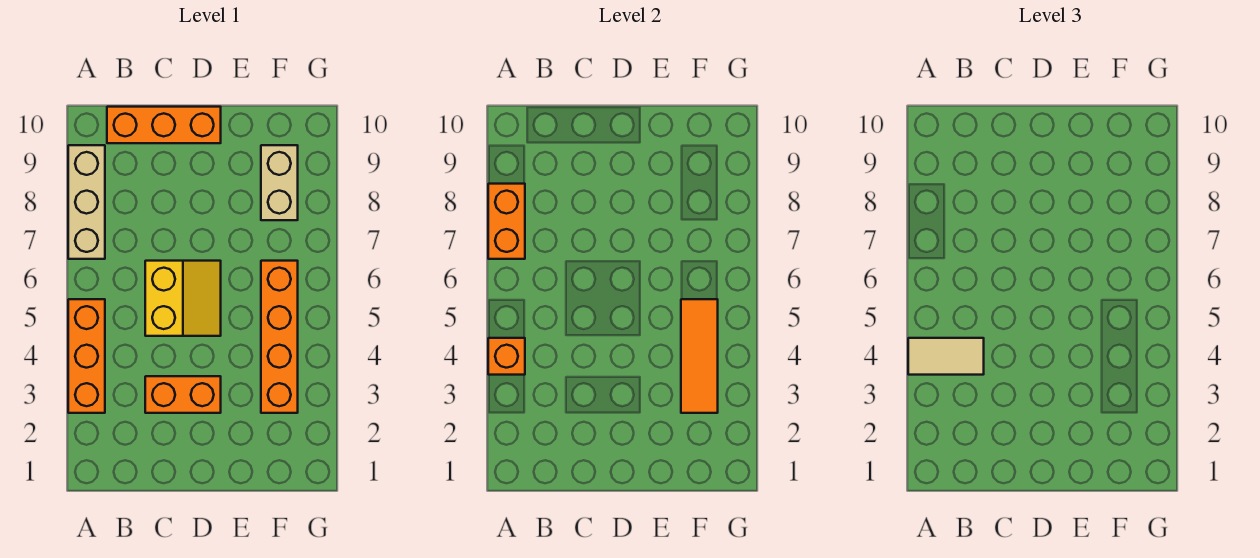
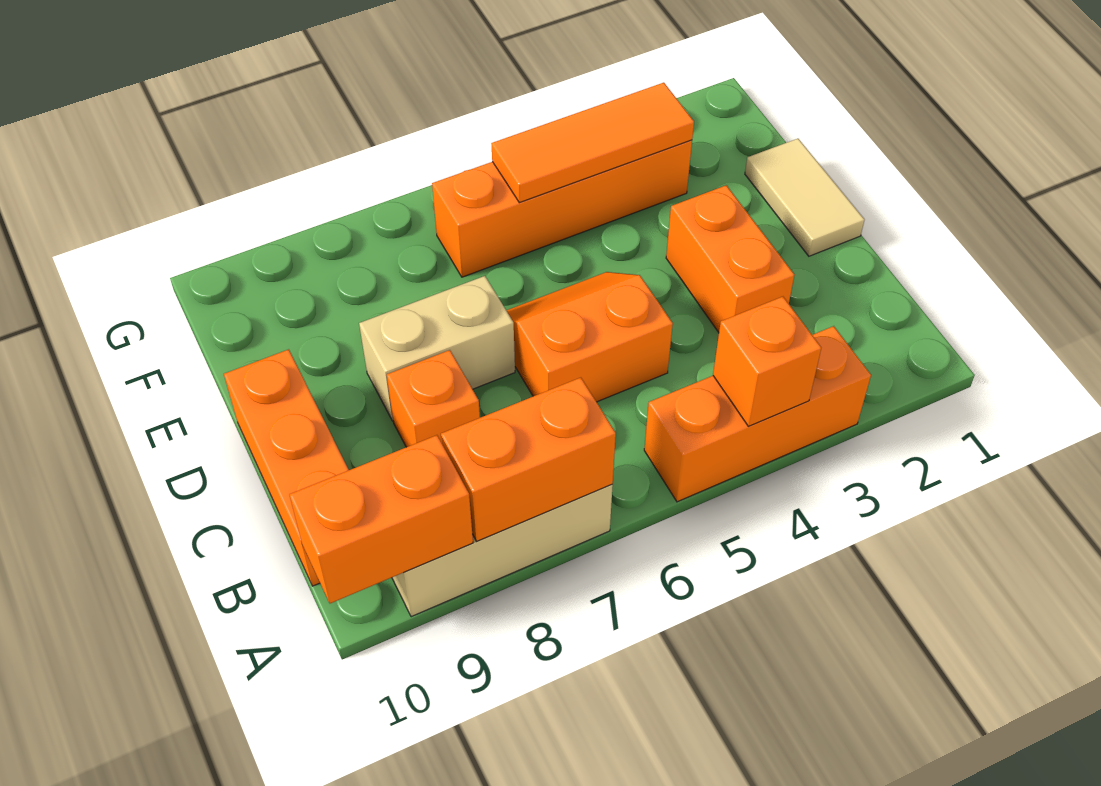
tan 1x2 tile [908,338,984,375] -> tan 1x2 tile moved to [745,139,864,256]
none -> orange 1x2 brick [289,435,473,603]
yellow 2x2 slope [145,261,221,336] -> orange 2x2 slope [506,272,673,402]
none -> orange 1x1 brick [387,350,480,447]
tan 1x2 brick [261,145,298,220] -> tan 1x2 brick moved to [359,276,515,421]

